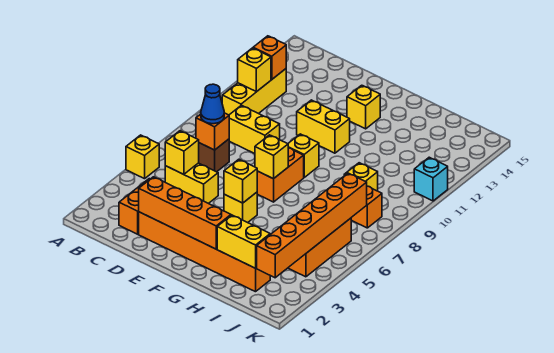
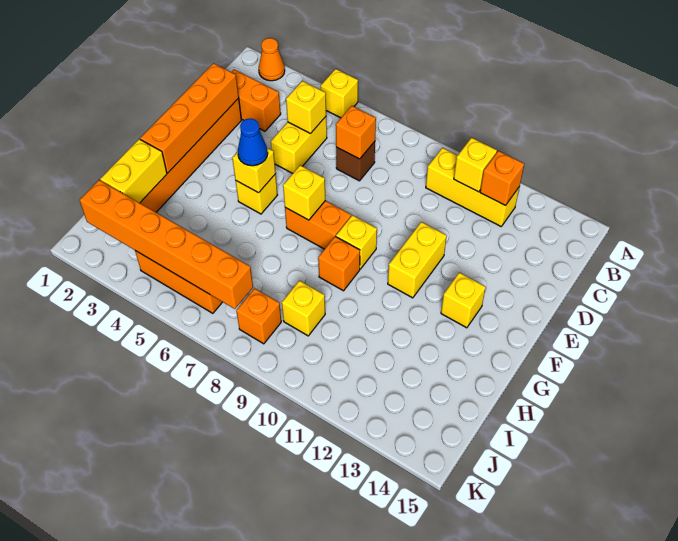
none -> orange 1x1 cone [259,38,285,81]
blue 1x1 cone [201,84,224,124] -> blue 1x1 cone moved to [238,118,268,166]
yellow 1x2 brick [229,105,280,154] -> none
none -> orange 1x1 brick [318,236,360,291]
cyan 1x1 brick [414,157,448,201] -> none

